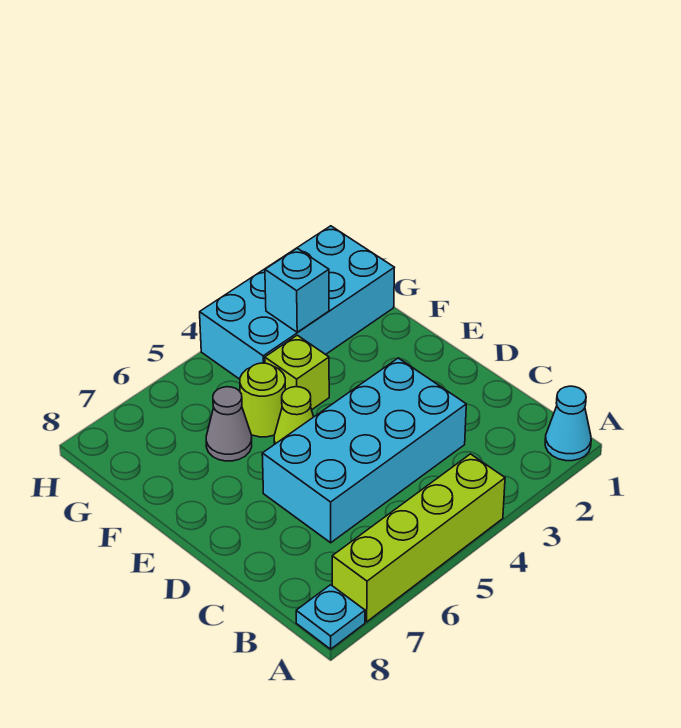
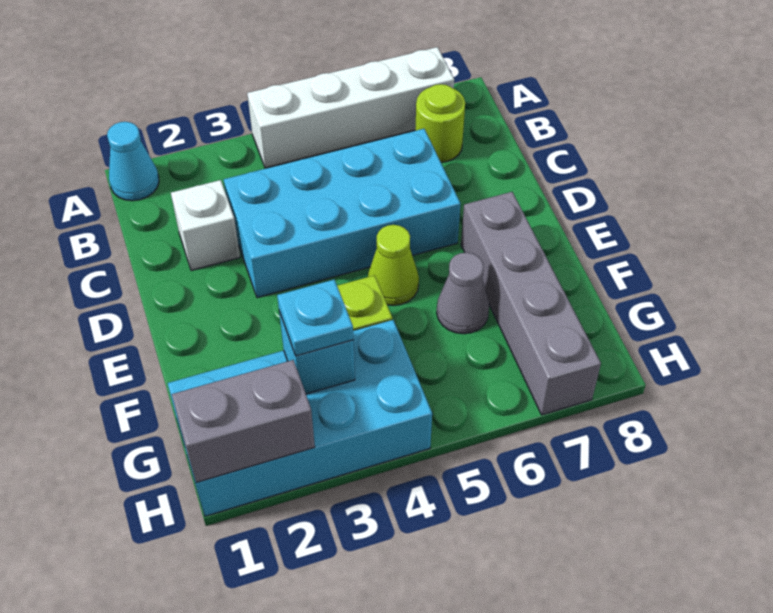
lime 1x4 brick [332,454,505,622] -> white 1x4 brick [247,47,454,168]
cyan 1x1 plate [296,585,365,649] -> cyan 1x1 plate moved to [277,280,353,356]
none -> white 1x1 brick [171,180,240,271]
none -> grey 1x4 brick [461,192,601,415]
lime 1x1 round brick [240,363,285,437] -> lime 1x1 round brick moved to [415,84,465,162]
none -> grey 1x2 brick [172,360,315,482]

